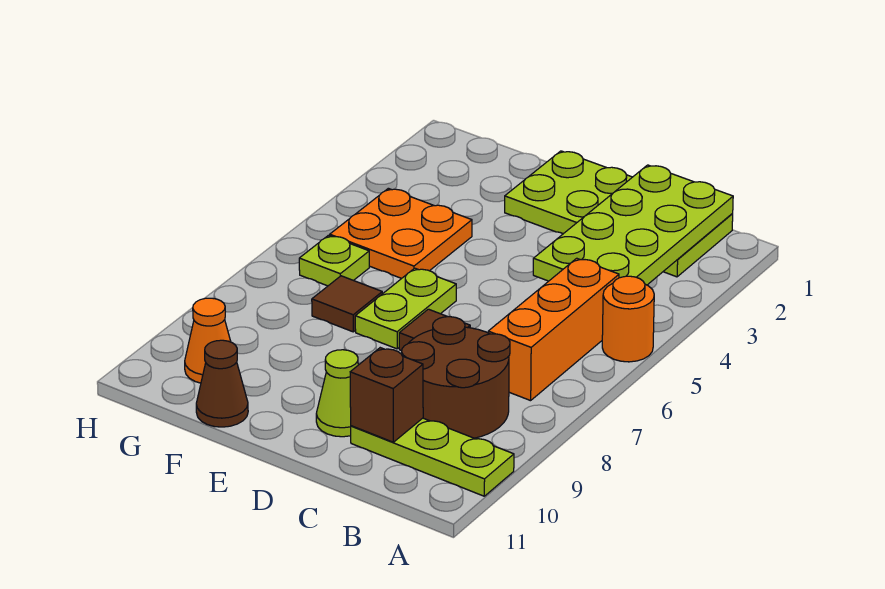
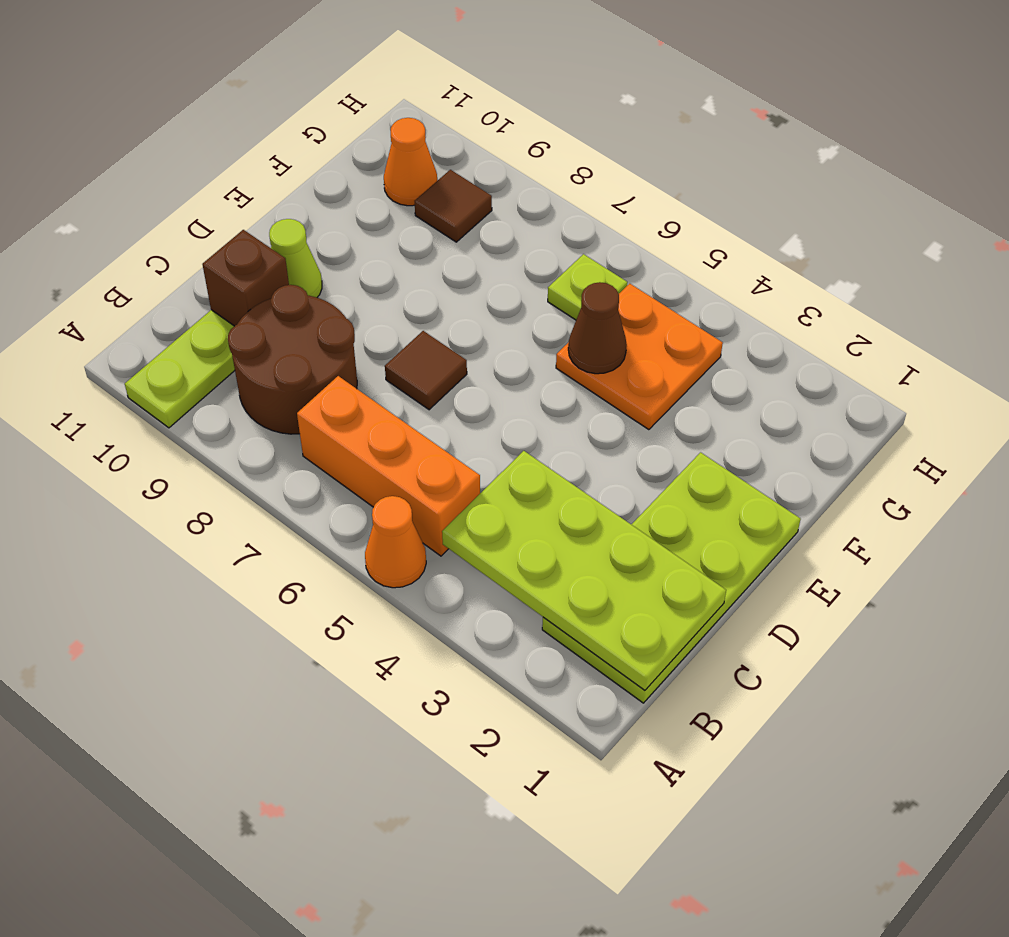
orange 1x1 round brick [602,276,654,362] -> orange 1x1 cone [365,496,426,588]
lime 1x2 plate [355,268,456,349] -> none
brown 1x1 tile [312,276,382,332] -> brown 1x1 tile moved to [415,170,492,242]
brown 1x1 cone [196,340,248,427] -> brown 1x1 cone moved to [568,282,627,374]

